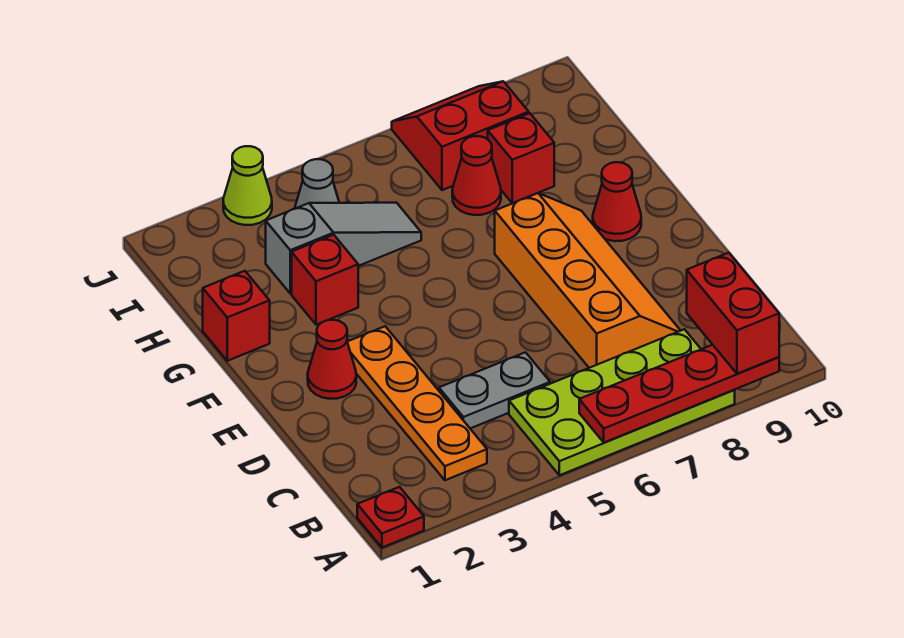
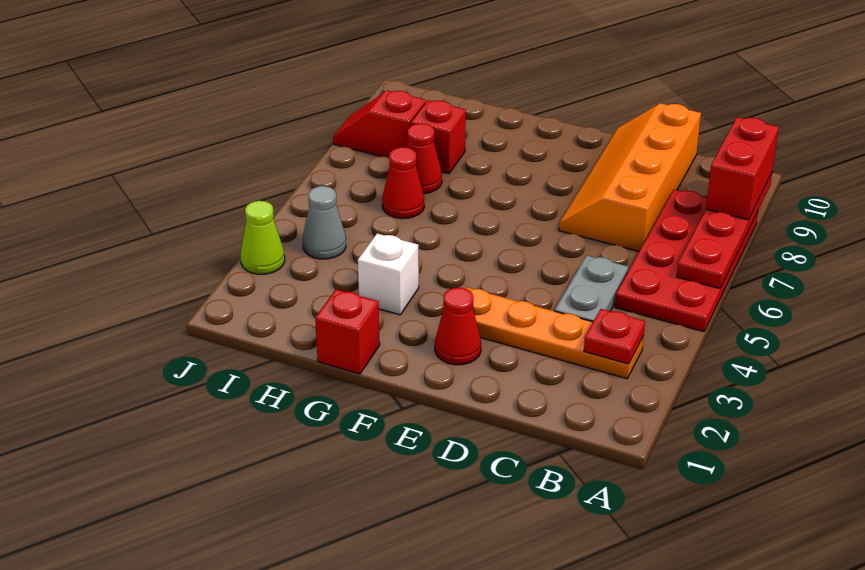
red 1x1 plate [357,487,424,548] -> red 1x1 plate moved to [584,309,645,364]
lime 2x4 plate [509,329,735,475] -> red 2x4 plate [615,190,758,332]
red 1x2 brick [687,253,779,374] -> red 1x2 brick turned to [706,117,779,220]
orange 2x4 slope [495,193,681,368] -> orange 2x4 slope turned to [559,103,701,251]
red 1x1 cone [593,162,641,241] -> red 1x1 cone moved to [382,147,425,219]
red 1x1 brick [292,235,358,325] -> white 1x1 brick [358,234,419,315]
grey 1x3 slope [266,203,421,294] -> none
red 2x2 slope [392,81,529,190] -> red 1x2 slope [333,90,426,158]

